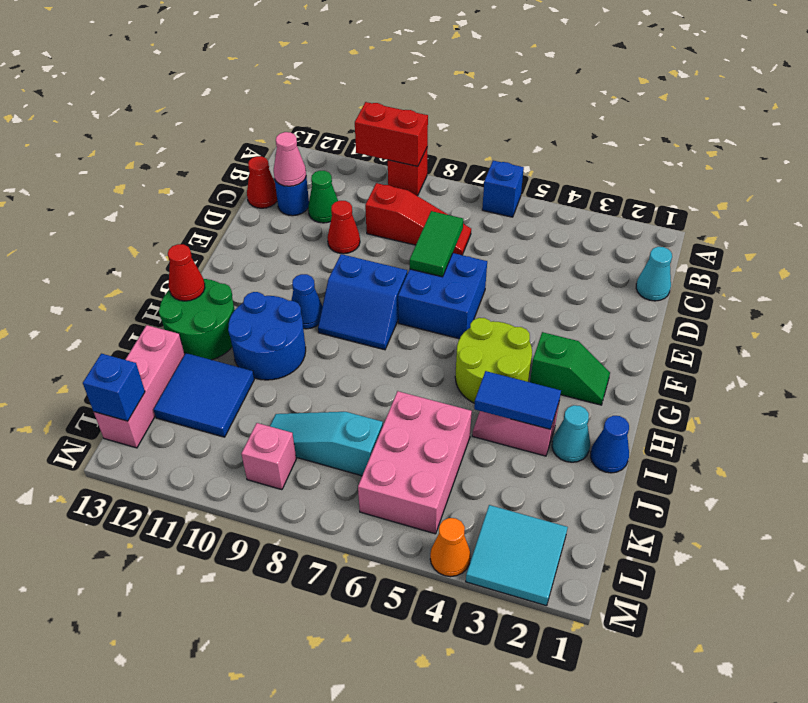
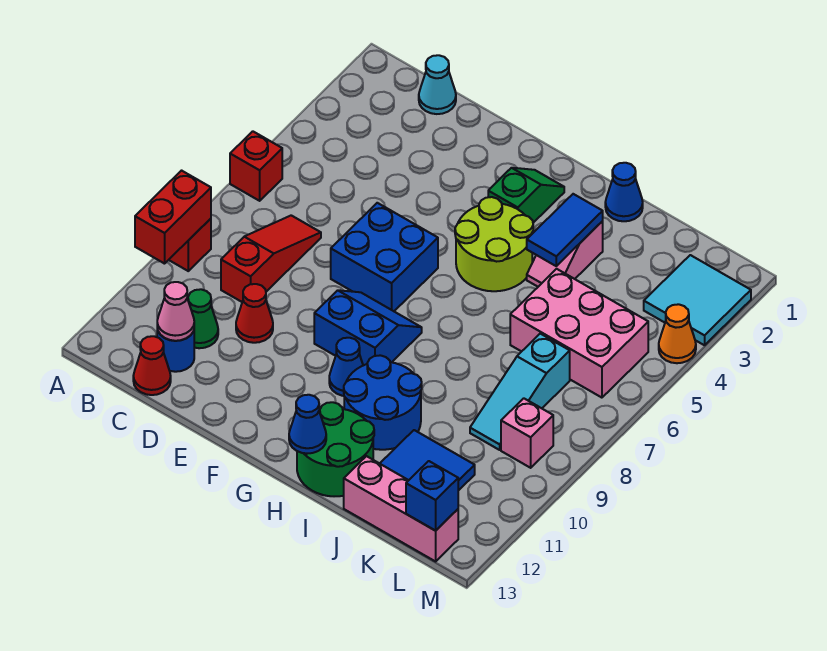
blue 1x1 brick [482,161,524,217] -> red 1x1 brick [230,131,282,201]
green 1x2 tile [410,211,463,277] -> none
blue 2x2 slope [318,254,407,350] -> blue 2x2 slope turned to [314,290,422,366]
red 1x1 cone [168,244,205,301] -> blue 1x1 cone [289,395,326,454]
cyan 1x1 cone [552,405,590,462] -> none

